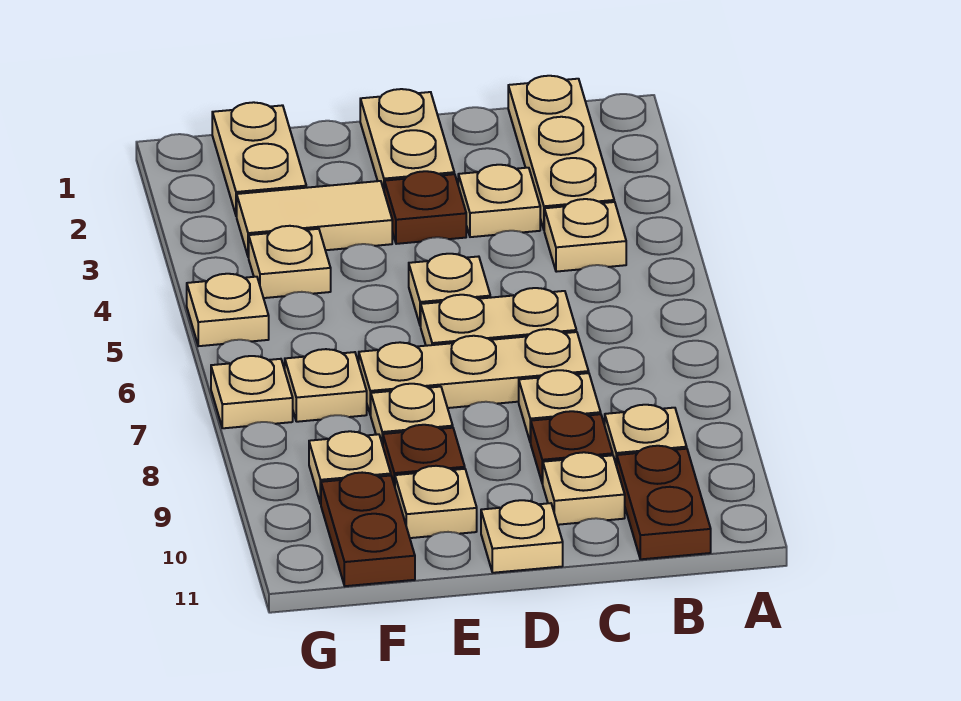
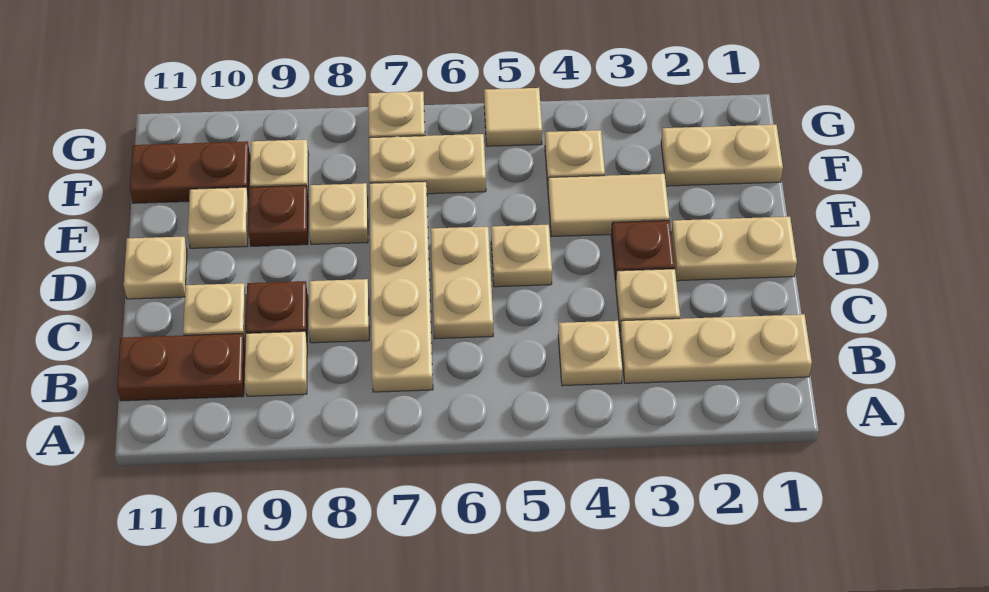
tan 1x3 plate [359,329,589,415] -> tan 1x4 plate [369,181,433,392]
tan 1x2 tile [237,181,392,257] -> tan 1x2 tile turned to [548,174,669,237]
tan 1x1 plate [285,349,367,422] -> tan 1x2 plate [369,134,486,194]
tan 1x1 plate [187,274,269,346] -> tan 1x1 tile [484,88,542,146]

